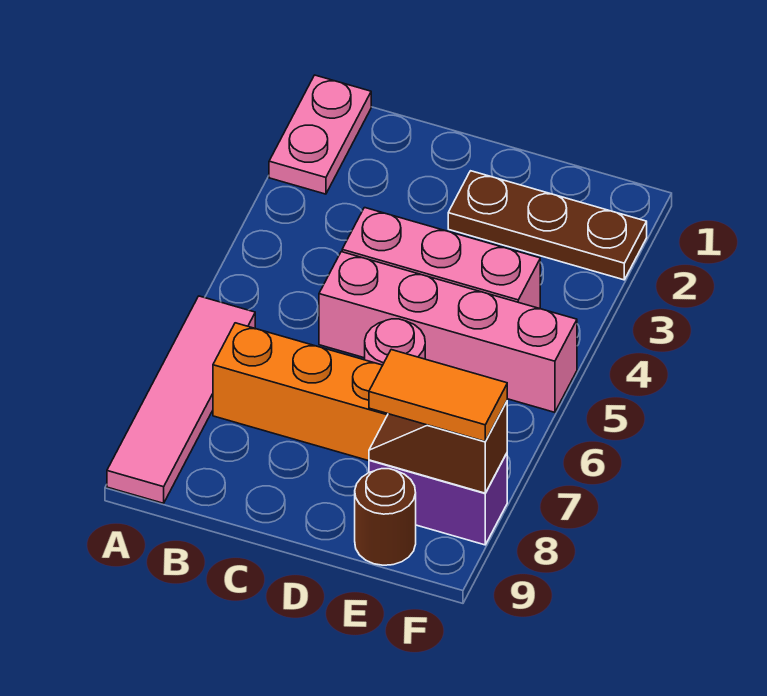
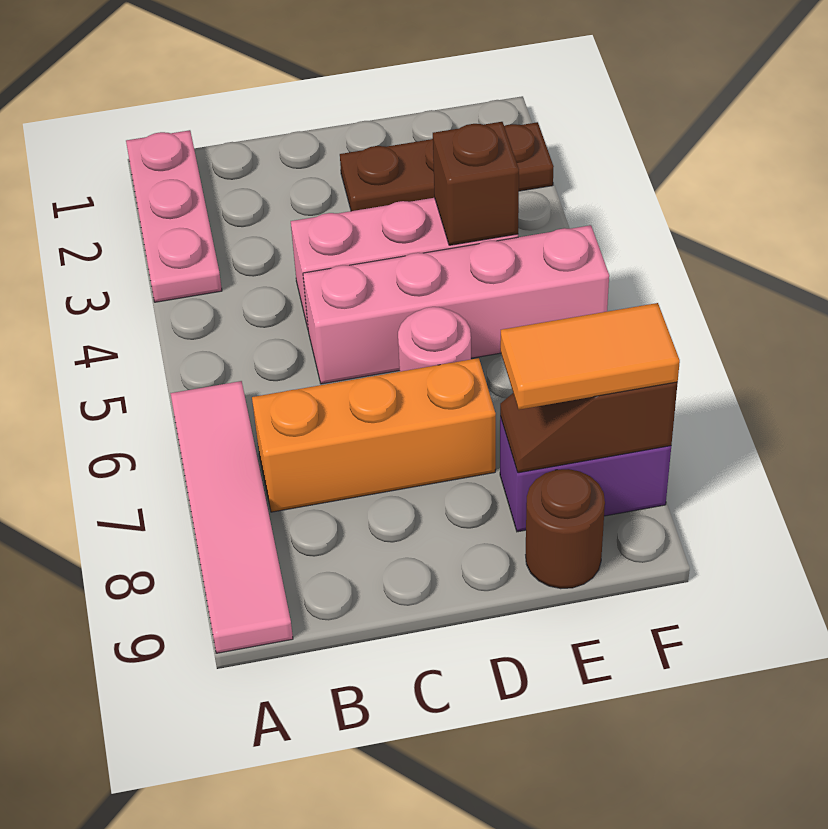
pink 1x2 plate [269,75,371,194] -> pink 1x3 plate [126,130,222,302]
none -> brown 1x1 brick [433,122,519,245]

